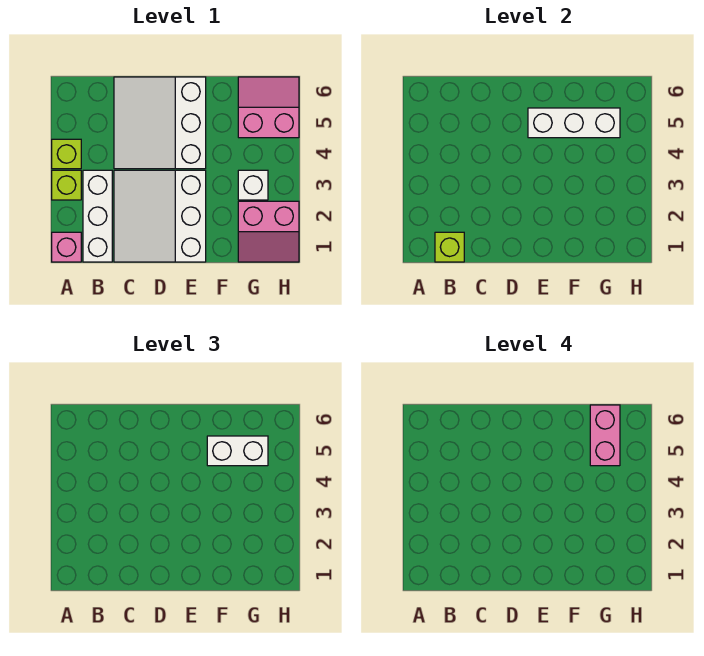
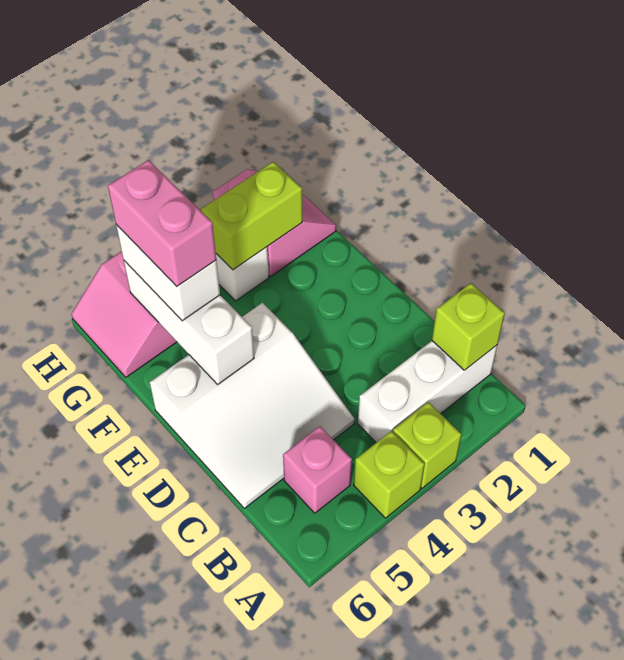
pink 1x1 brick [52,232,81,262] -> pink 1x1 brick moved to [283,426,352,513]
white 3x3 slope [114,170,206,262] -> none
none -> lime 1x2 brick [201,162,302,270]
pink 1x2 brick [590,405,620,466] -> pink 1x2 brick turned to [108,160,216,286]

